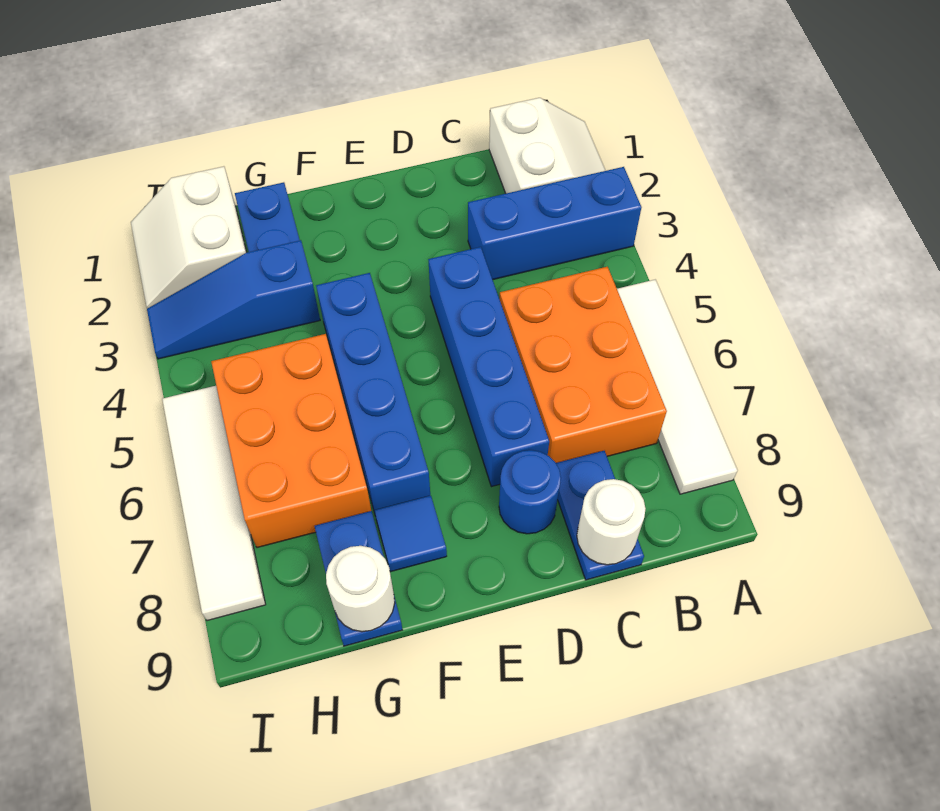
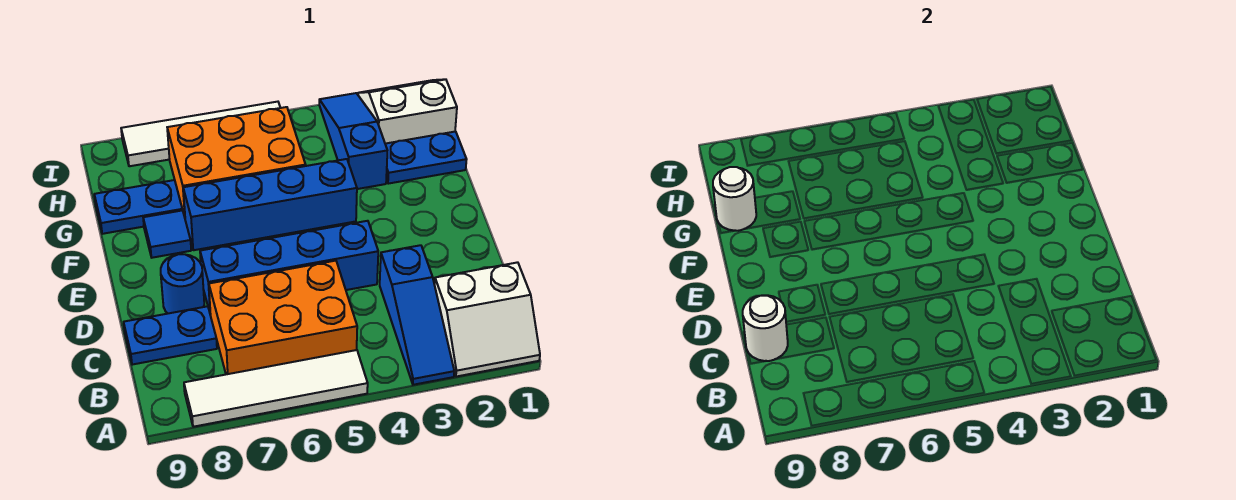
blue 1x3 brick [468,167,642,280] -> blue 1x3 slope [380,245,454,385]

